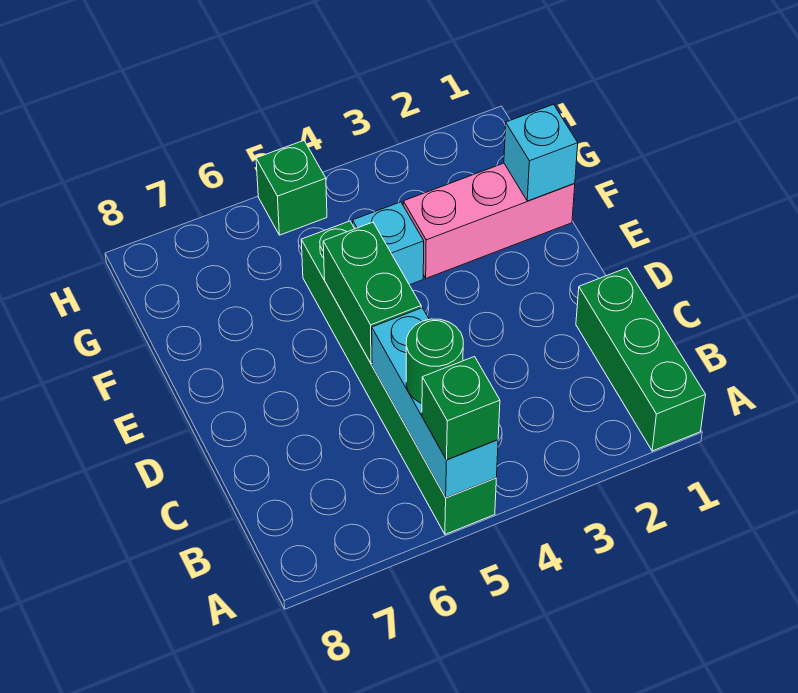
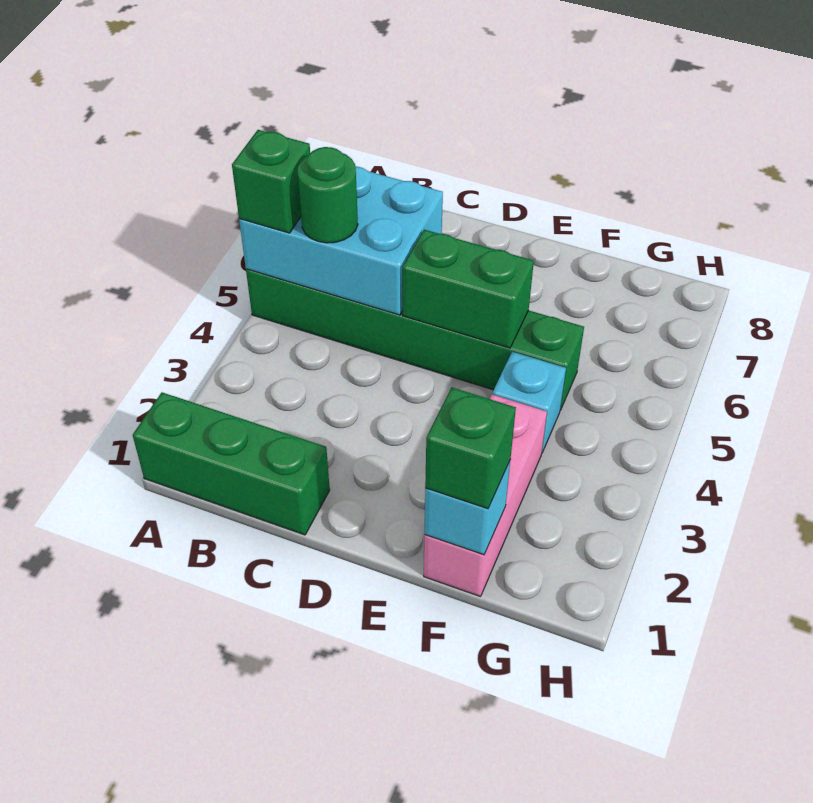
cyan 1x3 brick [372,308,498,498] -> cyan 2x3 brick [239,166,443,315]
green 1x1 brick [256,141,327,235] -> green 1x1 brick moved to [425,388,516,509]

